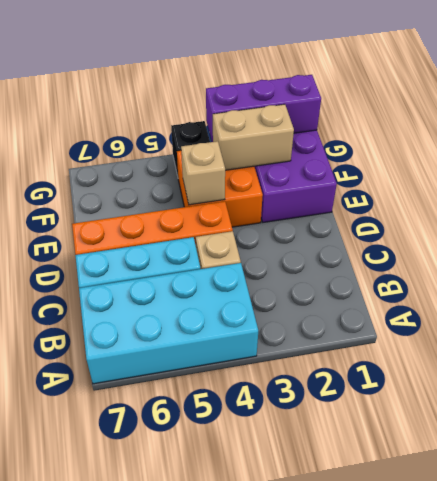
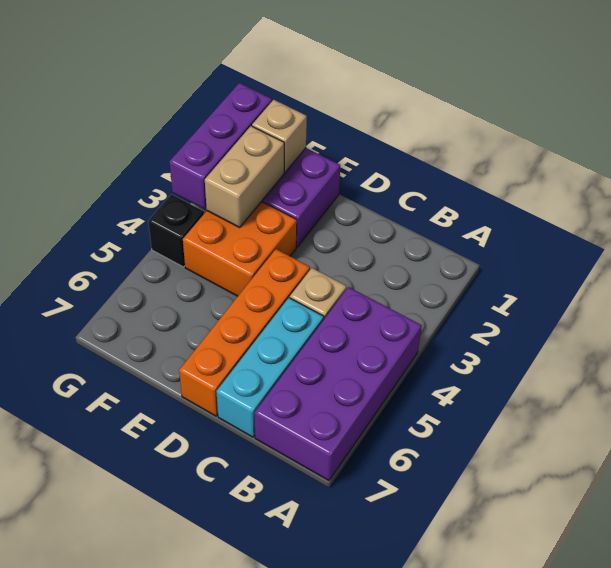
cyan 2x4 brick [79,263,258,384] -> purple 2x4 brick [254,287,422,480]
tan 1x1 brick [181,141,225,205] -> tan 1x1 brick moved to [252,100,307,172]

